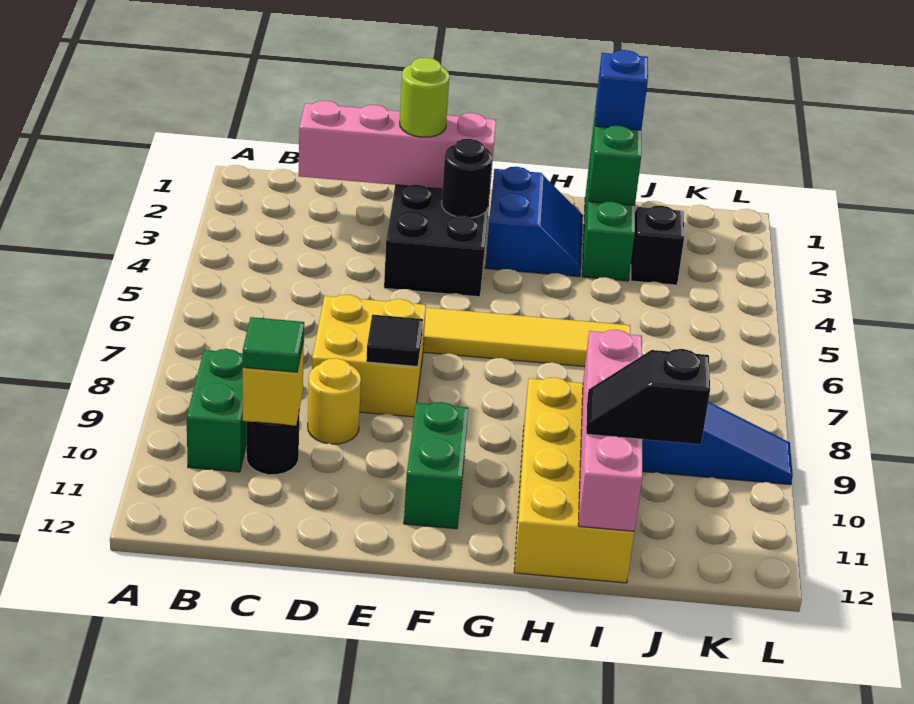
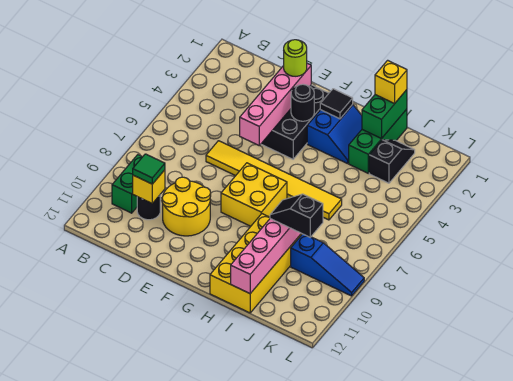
pink 1x4 brick [298,101,496,193] -> pink 1x4 brick turned to [240,63,311,145]
yellow 2x2 brick [312,294,426,417] -> yellow 2x2 brick moved to [221,163,287,226]
yellow 1x1 round brick [308,358,361,444] -> yellow 2x2 round brick [162,177,211,236]
black 1x1 tile [366,315,423,366] -> black 1x1 tile moved to [320,89,353,119]
green 1x2 brick [404,402,468,529] -> none
blue 1x1 brick [595,50,648,130] -> yellow 1x1 brick [375,60,407,103]
black 1x2 slope [586,349,710,444] -> black 1x2 slope moved to [270,194,323,237]

